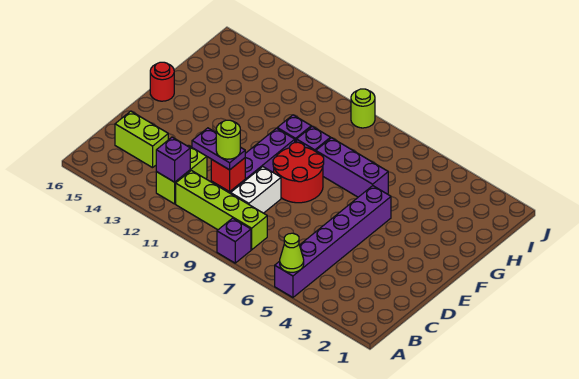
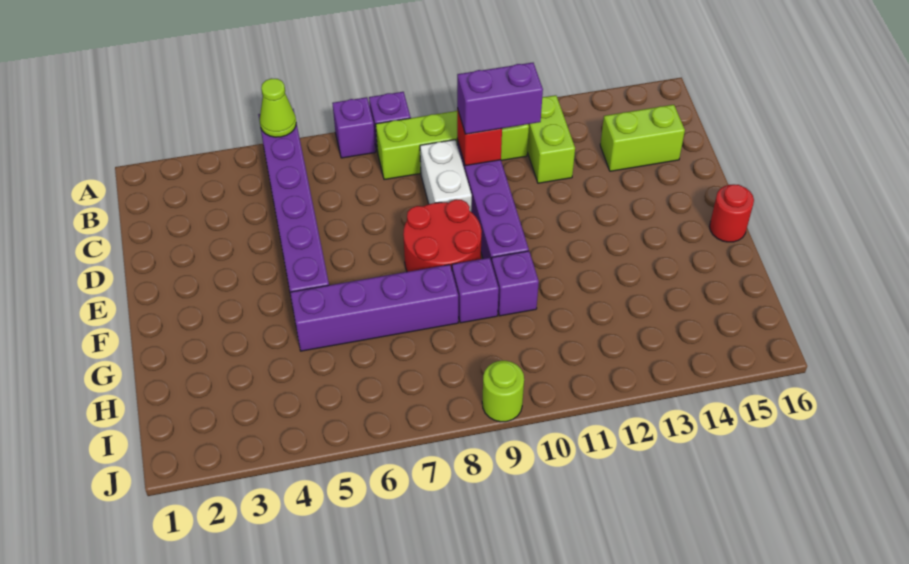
purple 1x1 brick [156,137,190,182] -> purple 1x1 brick moved to [332,97,376,158]
purple 1x2 plate [192,128,245,170] -> purple 1x2 brick [457,63,543,134]
lime 1x1 round brick [216,120,240,159] -> none
purple 1x3 brick [316,138,388,197] -> purple 1x4 brick [290,265,458,351]

